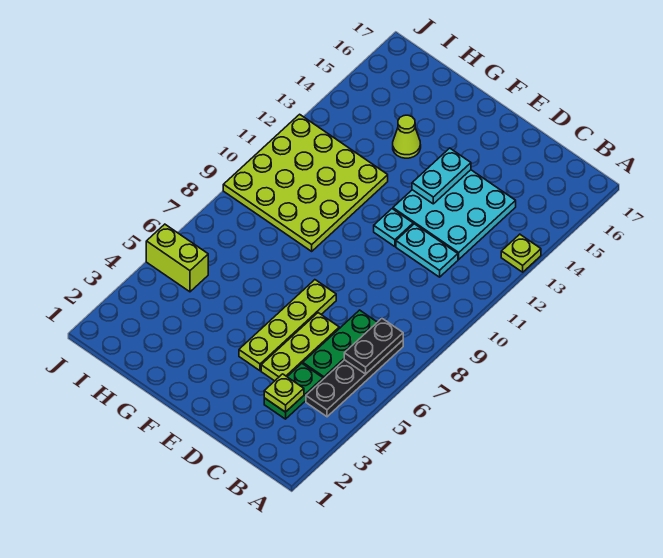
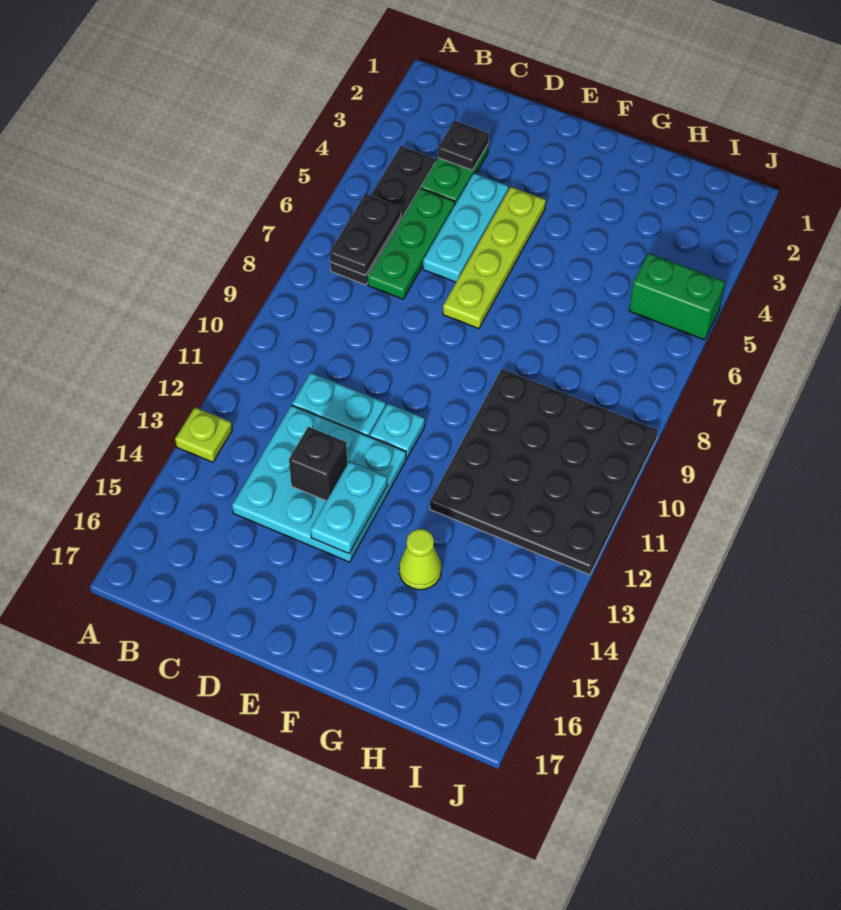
lime 1x1 plate [264,374,304,412] -> black 1x1 plate [438,121,489,170]
lime 1x3 plate [261,313,339,381] -> cyan 1x3 plate [423,173,509,282]
none -> black 1x1 brick [289,427,347,501]
lime 4x4 plate [223,114,388,251] -> black 4x4 plate [430,369,658,575]
lime 1x2 brick [146,224,208,292] -> green 1x2 brick [629,253,725,340]

